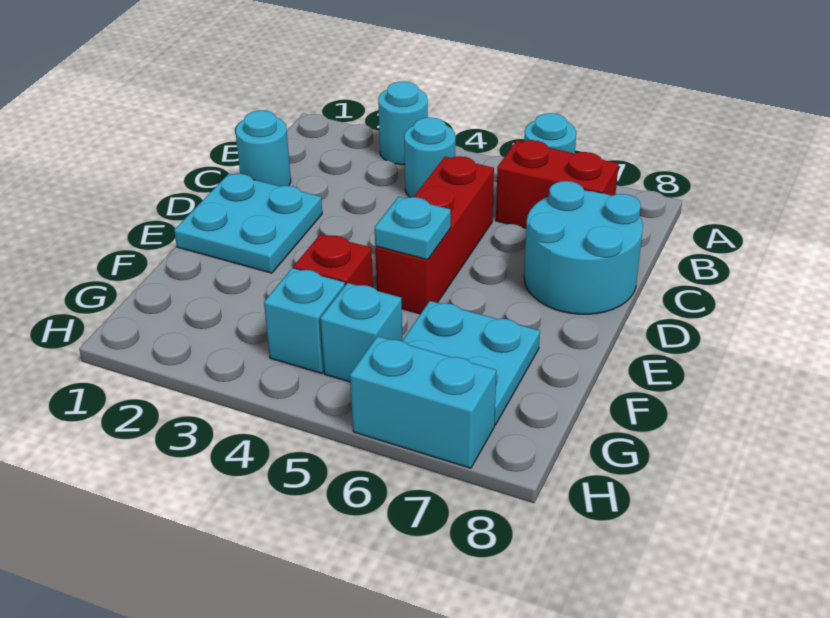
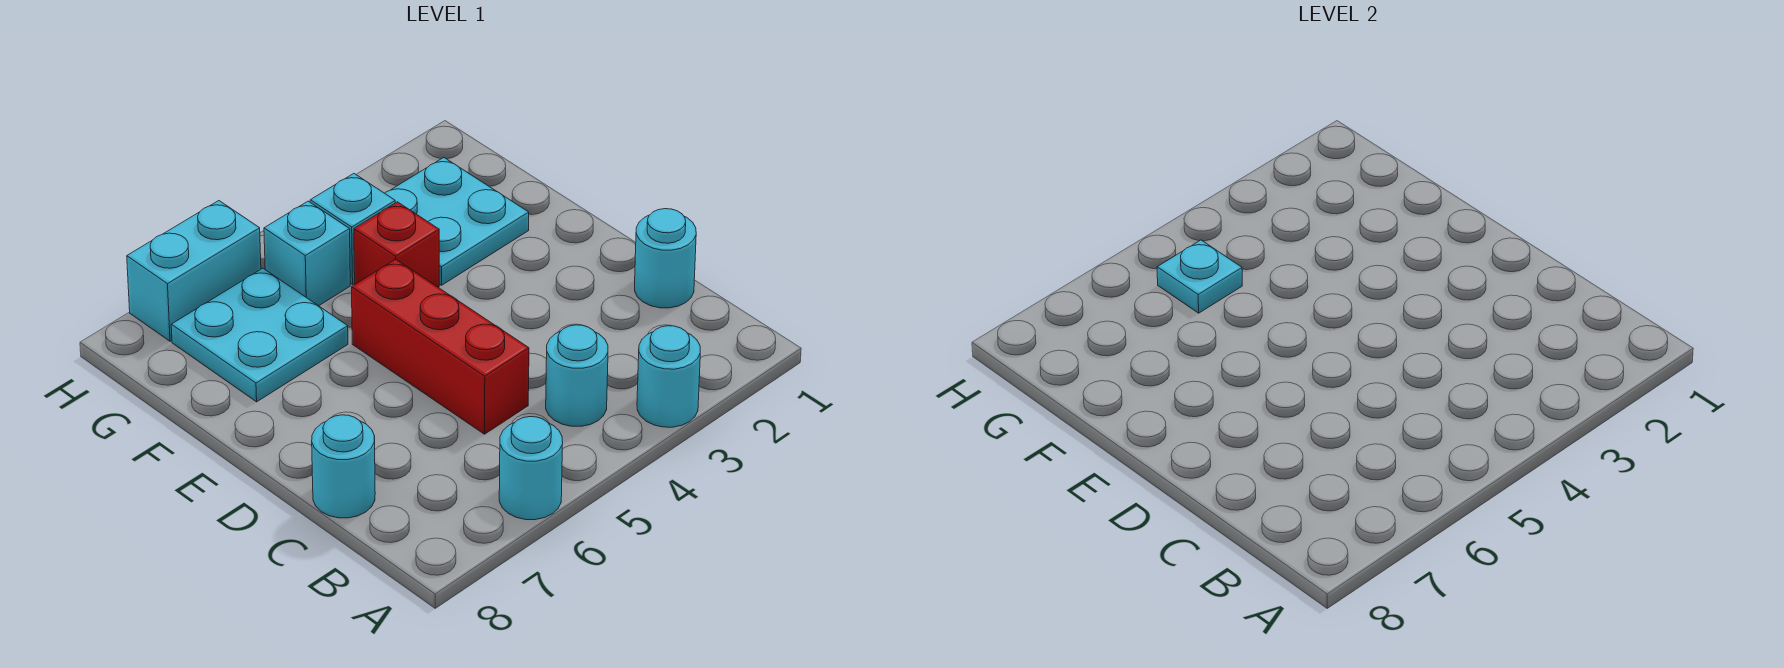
red 1x2 brick [496,140,618,228] -> none
cyan 2x2 round brick [524,181,643,314] -> cyan 1x1 round brick [312,415,375,518]
cyan 2x2 plate [174,174,322,273] -> cyan 2x2 plate moved to [385,158,529,285]
cyan 1x1 plate [375,197,451,260] -> cyan 1x1 plate moved to [1157,240,1242,313]

